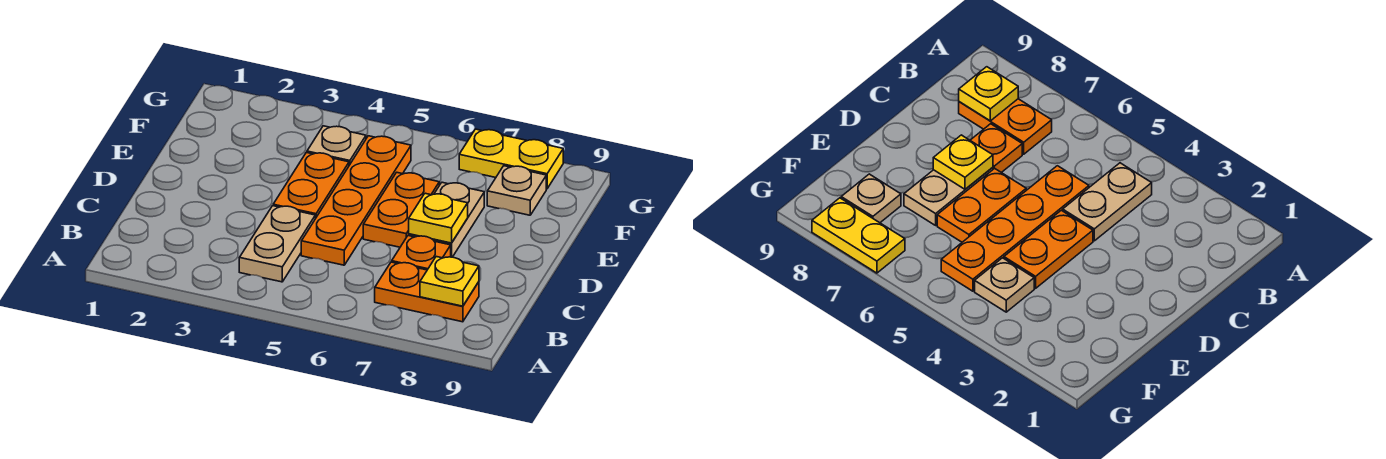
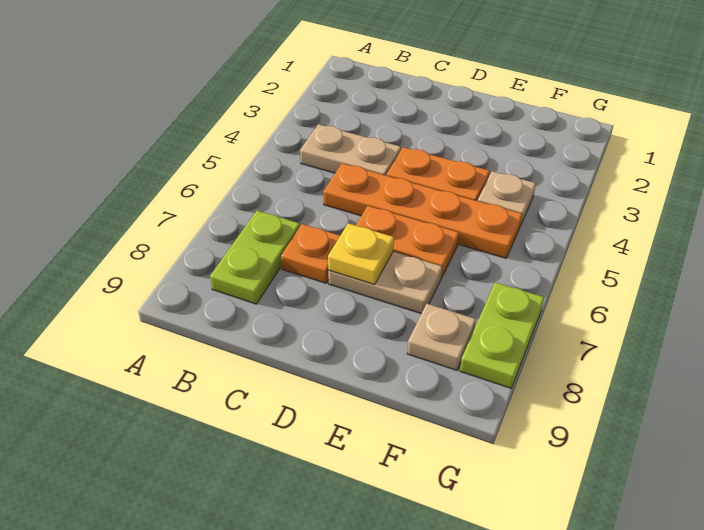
orange 1x2 plate [375,262,479,322] -> lime 1x2 plate [210,211,300,304]
yellow 1x1 plate [420,257,479,306] -> none
yellow 1x2 plate [459,129,563,189] -> lime 1x2 plate [460,282,544,388]

